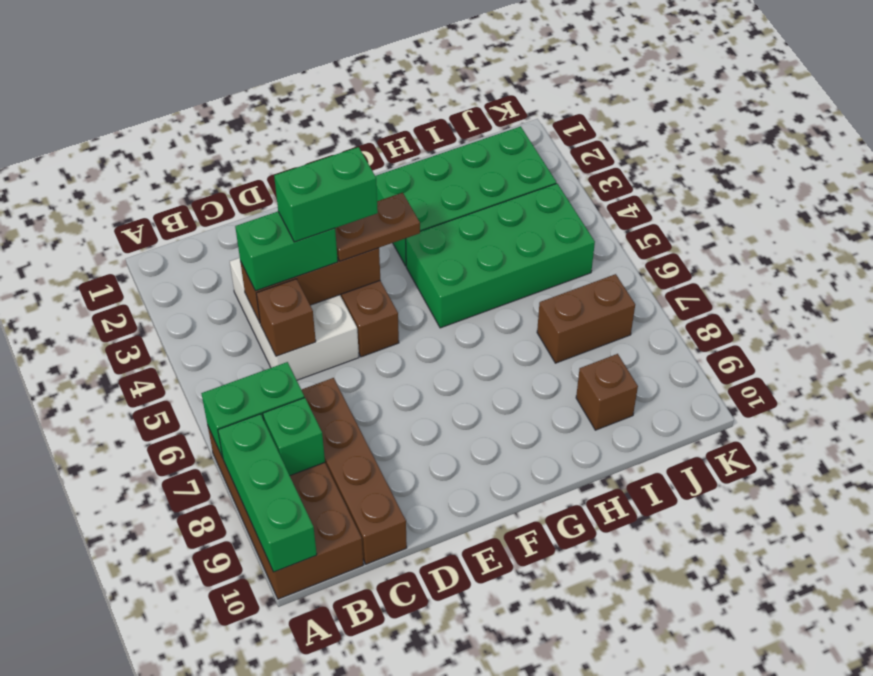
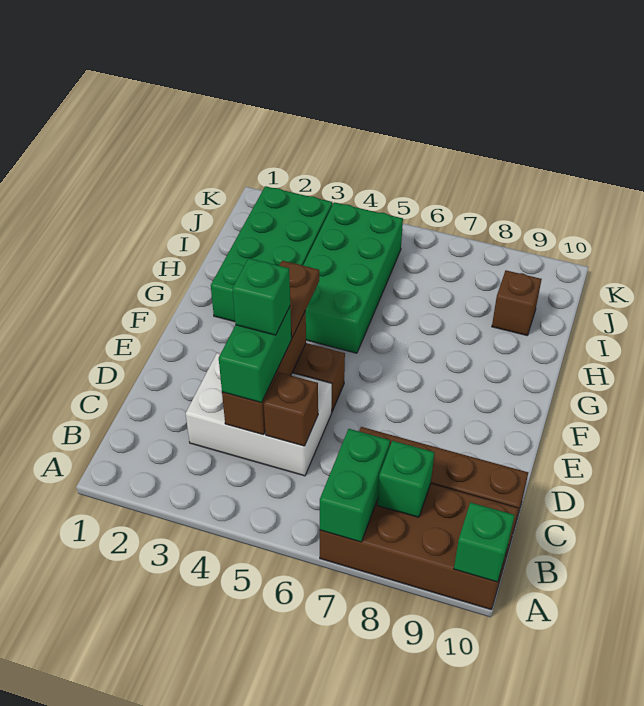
green 1x3 brick [218,414,317,572] -> green 1x1 brick [454,502,515,582]
green 1x2 brick [274,147,378,242] -> green 1x1 brick [232,258,290,335]
brown 1x2 brick [537,274,635,363] -> none

